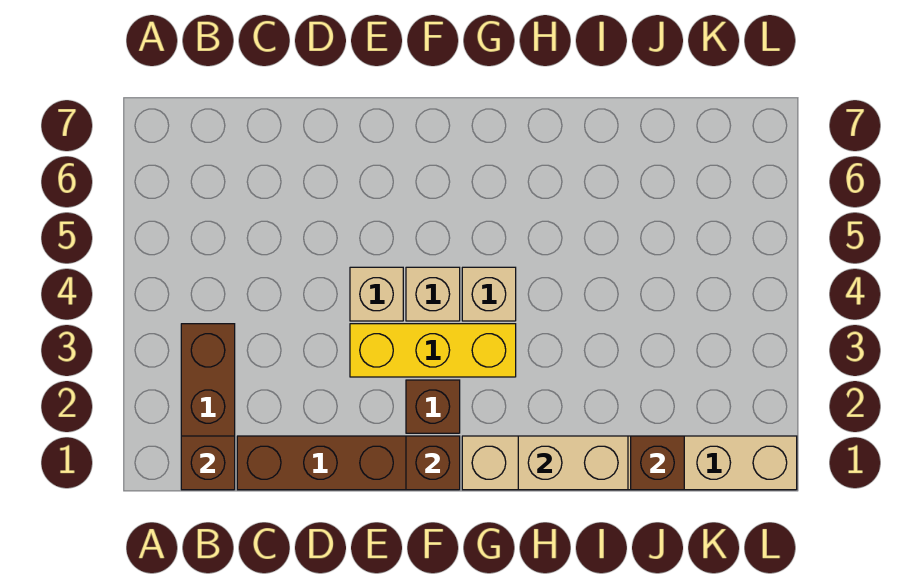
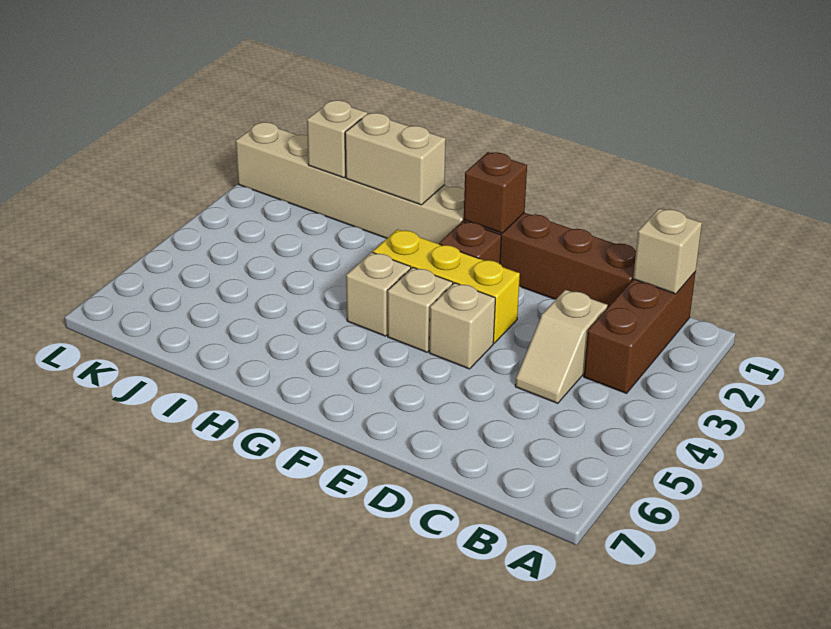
brown 1x1 brick [181,436,235,490] -> tan 1x1 brick [633,209,702,294]
none -> tan 1x2 slope [515,290,608,403]
brown 1x1 brick [631,436,684,490] -> tan 1x1 brick [307,100,367,178]

